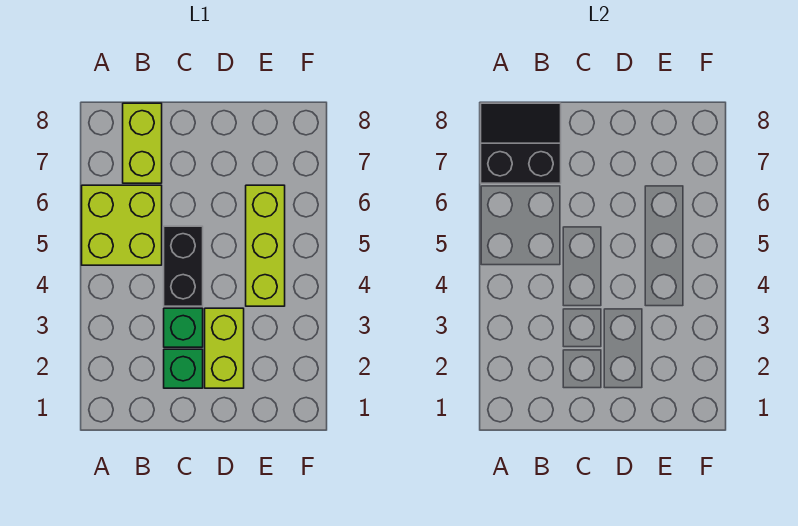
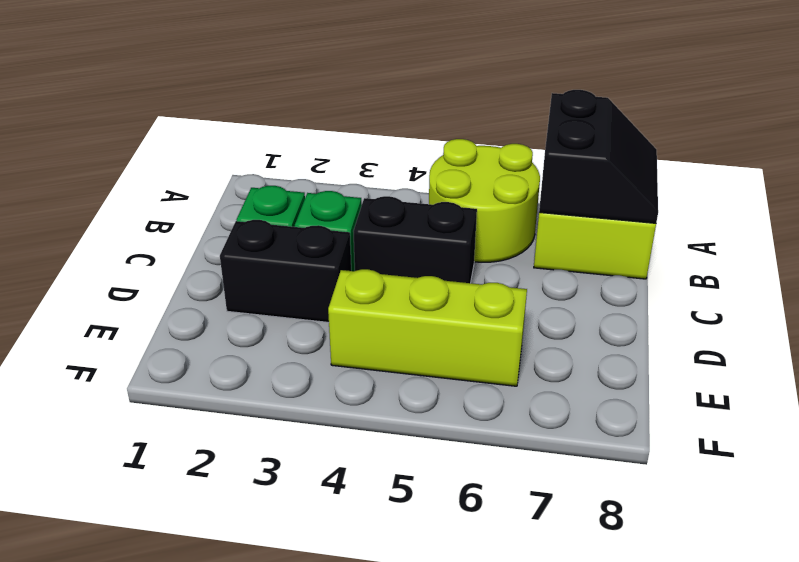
lime 2x2 brick [82,185,162,265] -> lime 2x2 round brick [429,139,540,262]
lime 1x2 brick [205,308,244,388] -> black 1x2 brick [220,220,351,322]

